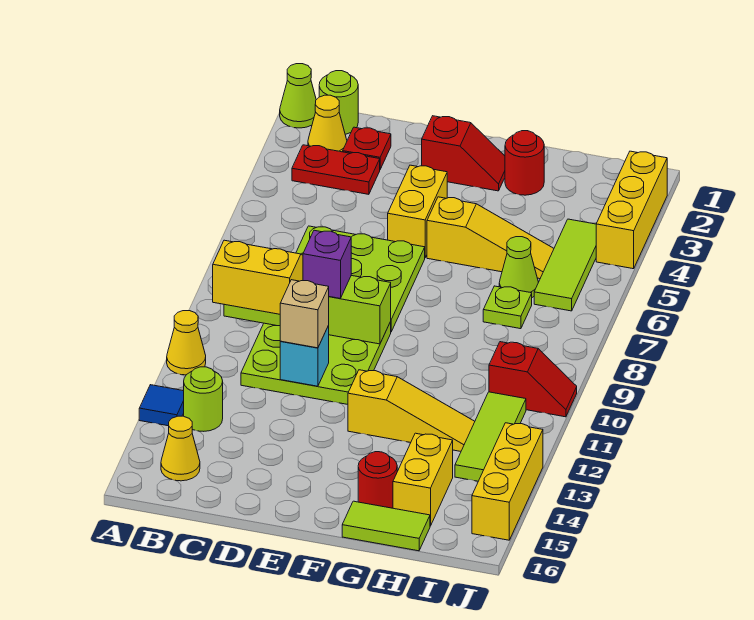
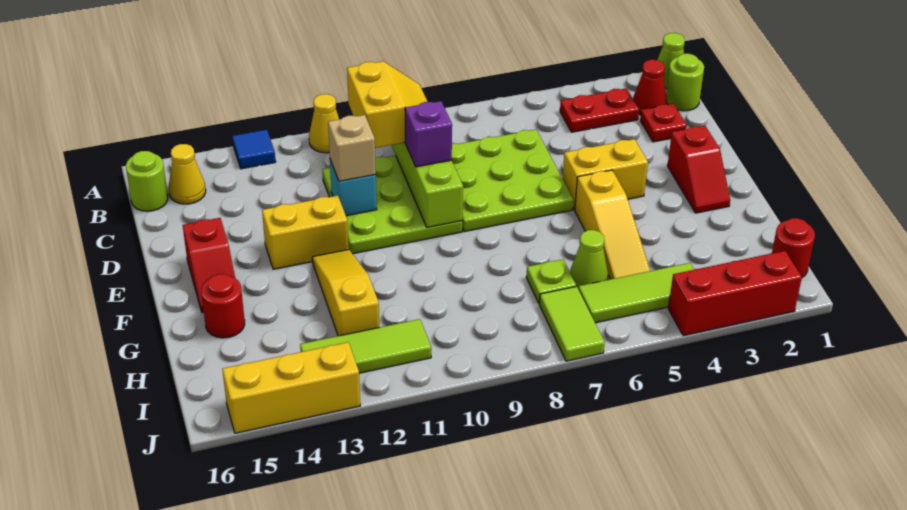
yellow 1x1 cone [308,95,347,152] -> red 1x1 cone [633,60,667,115]
red 1x2 plate [292,145,380,194] -> red 1x2 plate turned to [560,88,639,132]
lime 1x1 round brick [184,367,223,431] -> lime 1x1 round brick moved to [126,151,168,211]
yellow 1x3 slope [348,370,475,451] -> yellow 1x3 slope turned to [312,250,379,336]
red 1x1 round brick [505,131,544,195] -> red 1x1 round brick moved to [772,218,815,277]
lime 1x2 tile [342,501,430,551] -> lime 1x2 tile moved to [539,286,605,361]
yellow 1x2 brick [393,433,453,526] -> yellow 1x2 brick moved to [262,195,349,269]
red 1x2 slope [489,342,577,417] -> red 1x2 slope moved to [183,218,235,313]
yellow 1x3 brick [596,151,667,269] -> red 1x3 brick [668,251,802,336]

